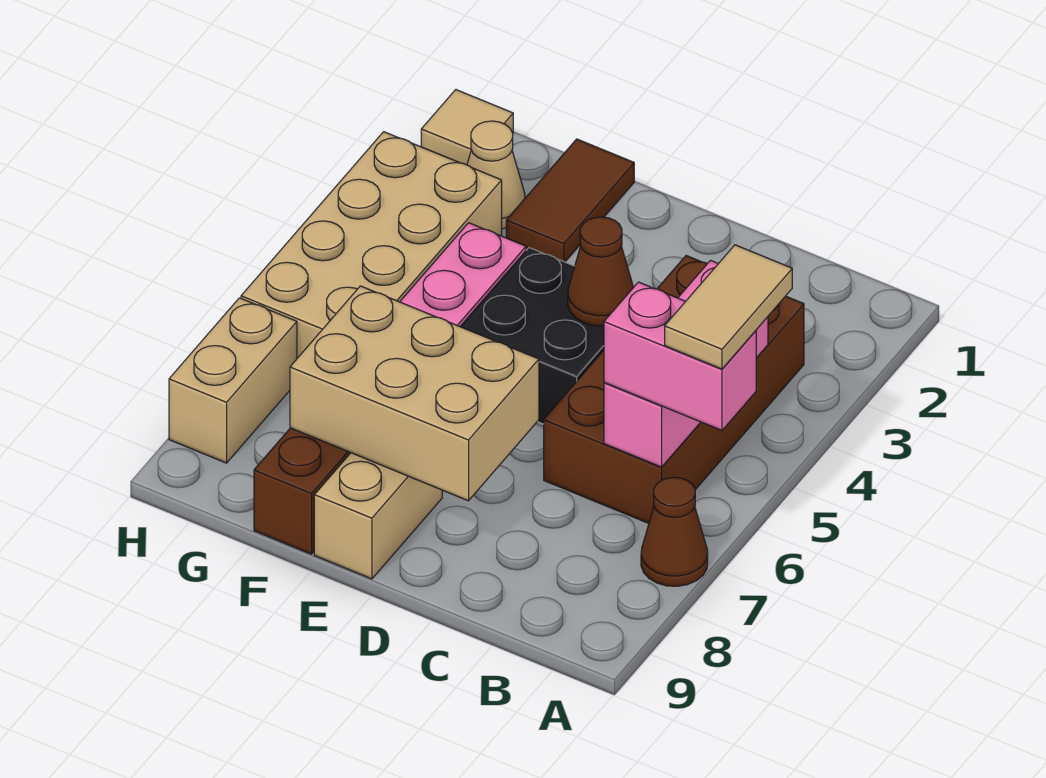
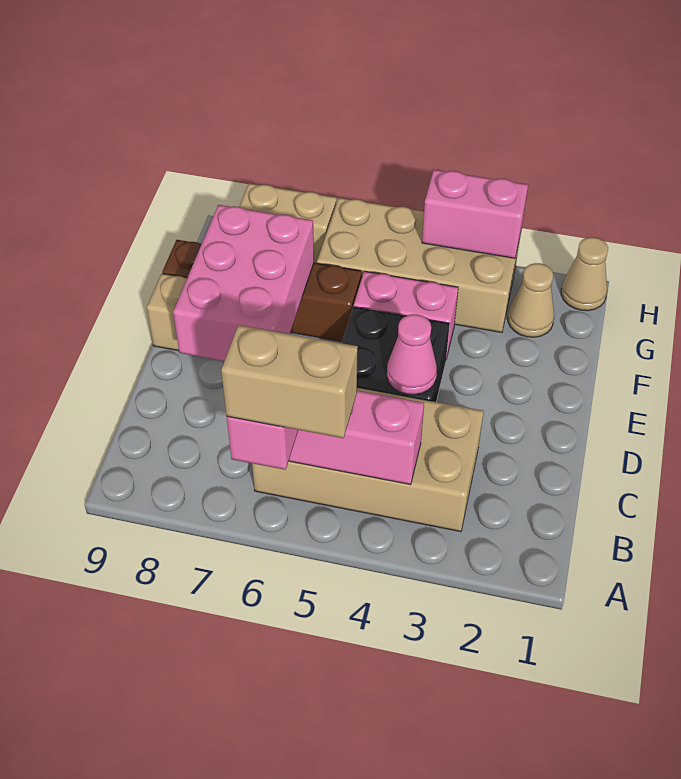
tan 1x2 tile [665,245,792,369] -> tan 1x2 brick [221,325,358,438]
brown 1x1 cone [641,477,708,586] -> none
brown 2x4 brick [544,256,804,523] -> tan 2x4 brick [252,388,484,532]
brown 1x1 cone [568,217,634,326] -> pink 1x1 cone [387,314,437,395]
tan 2x3 brick [290,286,539,501] -> pink 2x3 brick [173,205,314,361]
brown 1x2 tile [506,139,634,262] -> none
tan 1x1 tile [421,90,513,165] -> tan 1x1 cone [561,237,608,311]
none -> pink 1x2 brick [422,170,528,258]

